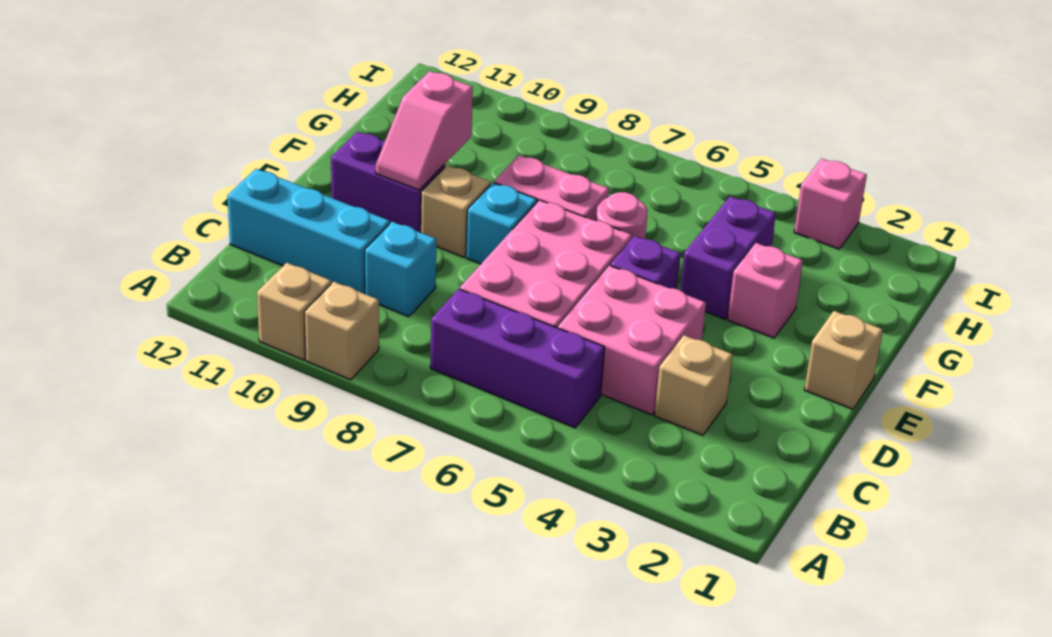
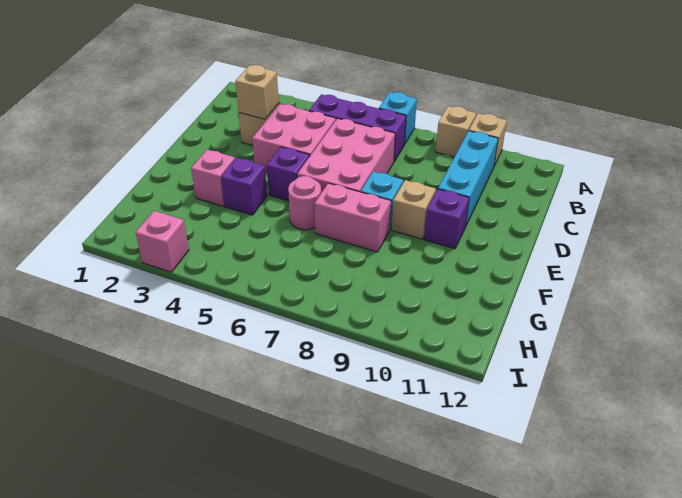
cyan 1x1 brick [365,222,437,317] -> cyan 1x1 brick moved to [379,92,417,143]
cyan 1x3 brick [227,169,390,294] -> cyan 1x3 brick turned to [438,131,498,225]
tan 1x1 brick [804,311,883,409] -> tan 1x1 brick moved to [235,65,279,119]
purple 1x2 brick [331,132,445,232] -> purple 1x1 brick [424,189,469,249]
pink 1x2 slope [376,71,473,190] -> none
purple 1x2 brick [680,196,776,319] -> purple 1x1 brick [221,158,267,215]

